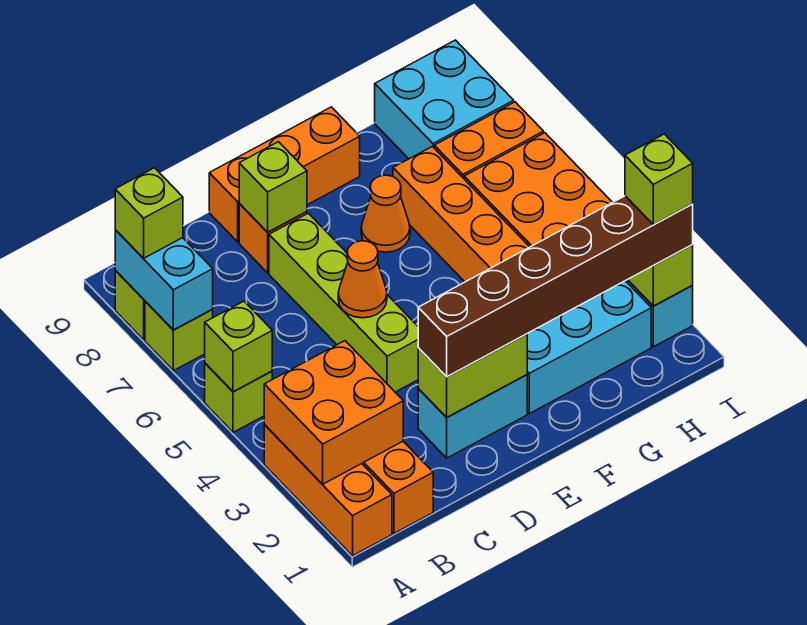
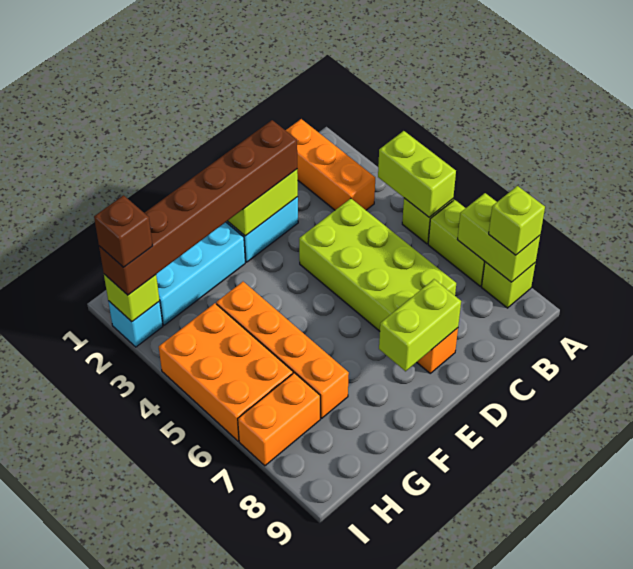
orange 1x3 brick [264,425,392,556] -> none
orange 2x2 brick [264,341,403,484] -> none
lime 1x1 brick [205,301,272,392] -> lime 1x2 brick [378,131,456,217]
lime 1x1 brick [145,301,213,371] -> lime 1x2 brick [428,200,485,286]
cyan 1x2 brick [115,230,213,330] -> lime 1x2 brick [458,193,540,282]
lime 1x4 brick [269,213,418,392] -> lime 2x4 brick [299,199,456,331]
orange 1x1 cone [338,241,387,318] -> none
lime 1x1 brick [239,142,307,232] -> lime 1x2 brick [379,279,461,371]
orange 1x3 brick [209,107,360,242] -> none
orange 1x1 cone [361,175,410,252] -> none
cyan 2x2 brick [375,40,514,159] -> none
lime 1x1 brick [625,134,693,225] -> brown 1x1 brick [94,195,153,267]

